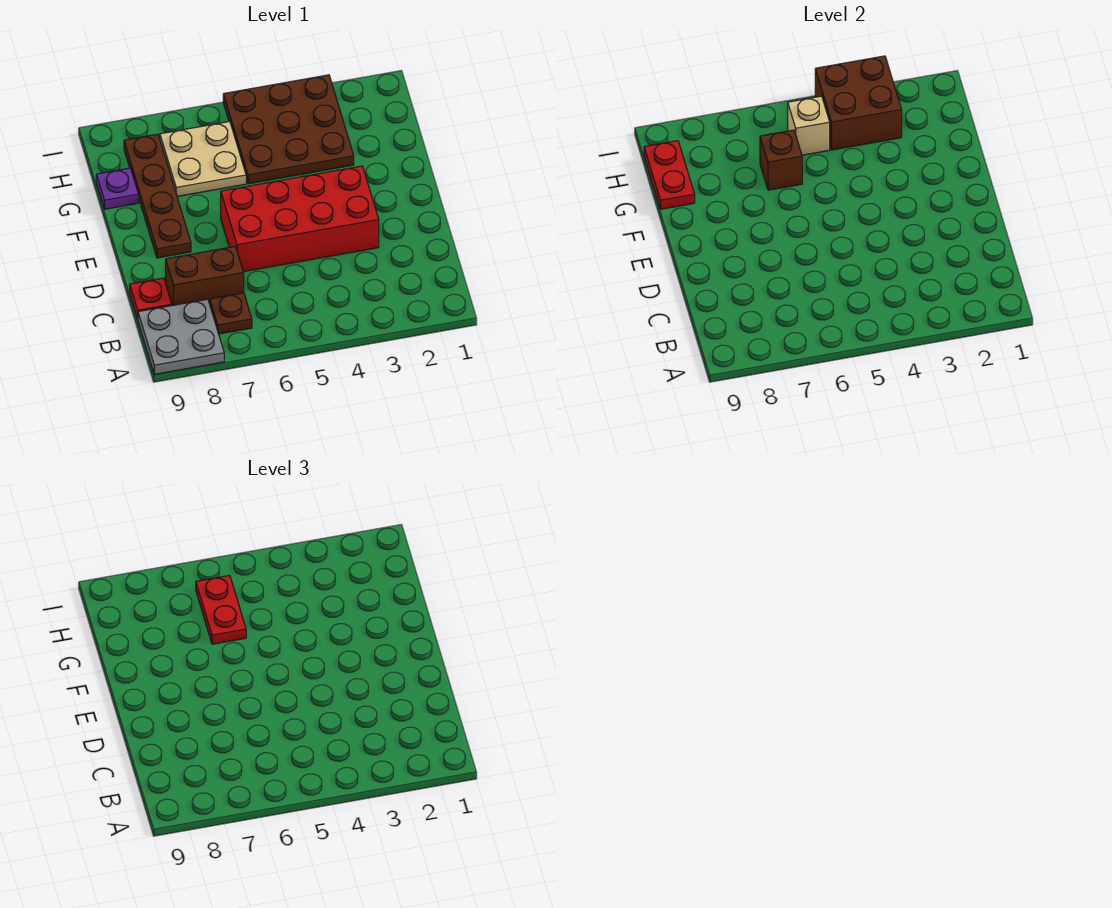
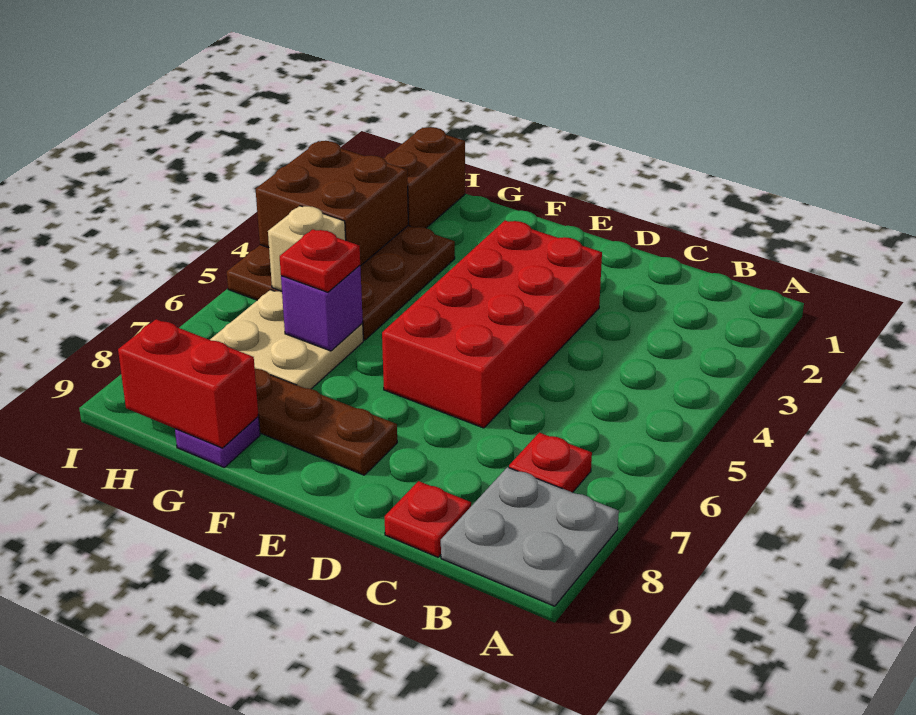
brown 1x1 plate [210,293,252,334] -> red 1x1 plate [509,433,592,492]
brown 1x2 brick [166,247,244,305] -> brown 1x2 brick moved to [384,127,465,228]
brown 1x1 brick [760,130,802,190] -> purple 1x1 brick [281,266,363,351]
red 1x2 plate [196,575,246,644] -> red 1x1 plate [280,229,360,292]
red 1x2 plate [644,141,695,209] -> red 1x2 brick [118,319,259,448]

